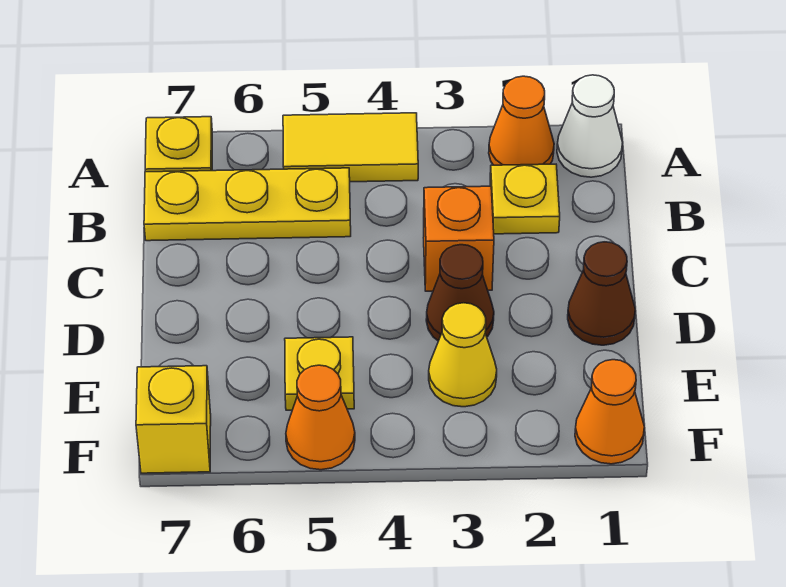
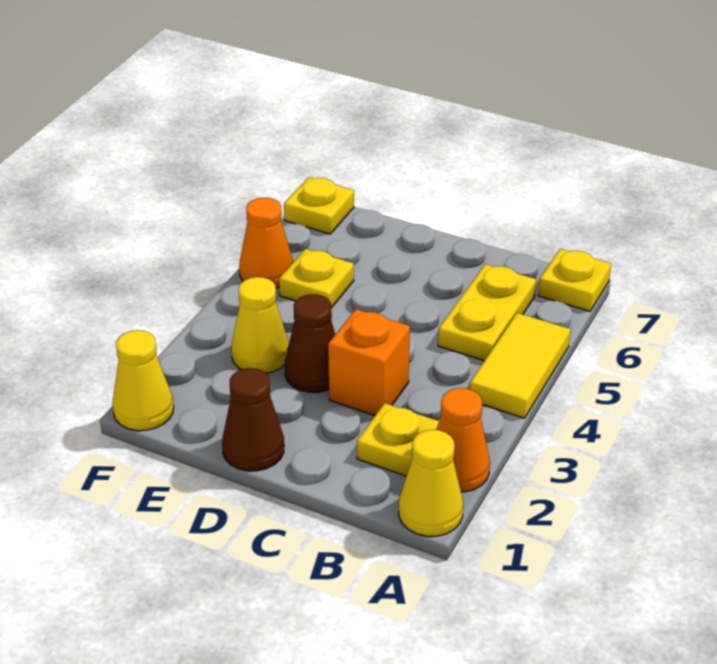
white 1x1 cone [557,75,623,177] -> yellow 1x1 cone [399,430,463,536]
yellow 1x3 plate [144,168,351,241] -> yellow 1x2 plate [438,264,536,361]
orange 1x1 cone [575,360,644,464] -> yellow 1x1 cone [112,330,174,431]
yellow 1x1 brick [136,366,211,473] -> yellow 1x1 plate [284,177,354,234]

